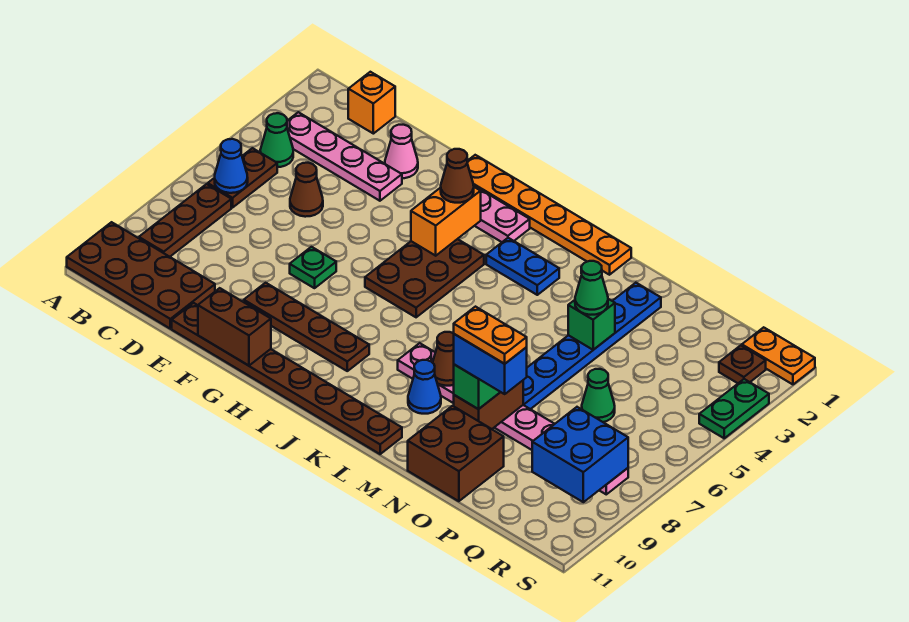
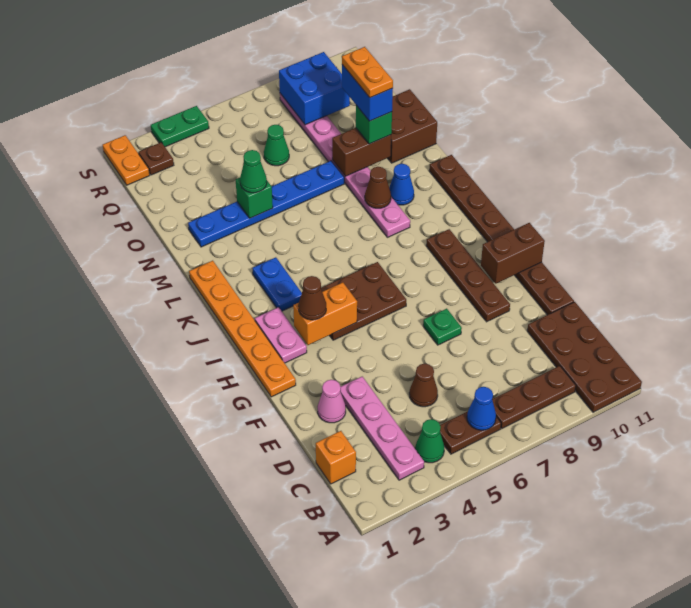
brown 1x2 brick [198,288,271,366] -> brown 1x2 brick turned to [481,223,545,283]

